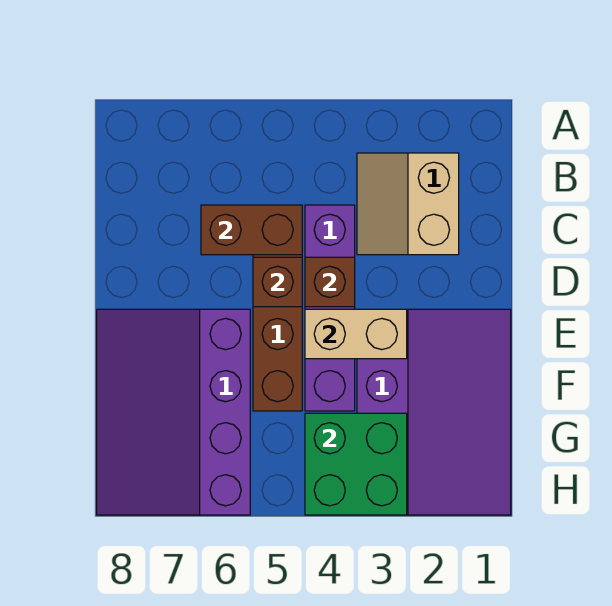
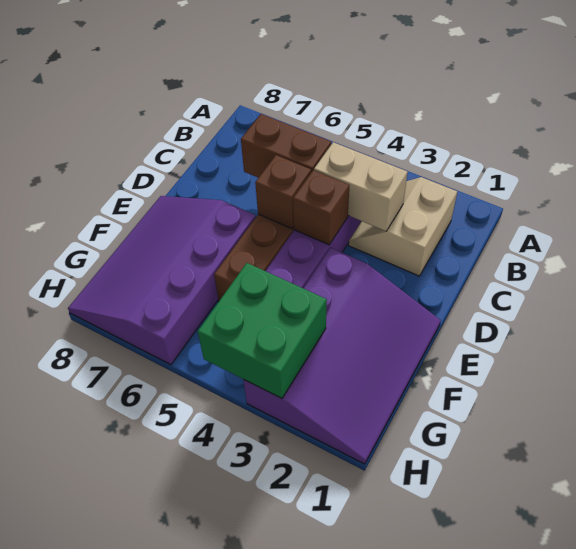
tan 1x2 brick [305,309,407,359] -> tan 1x2 brick moved to [314,142,408,231]

